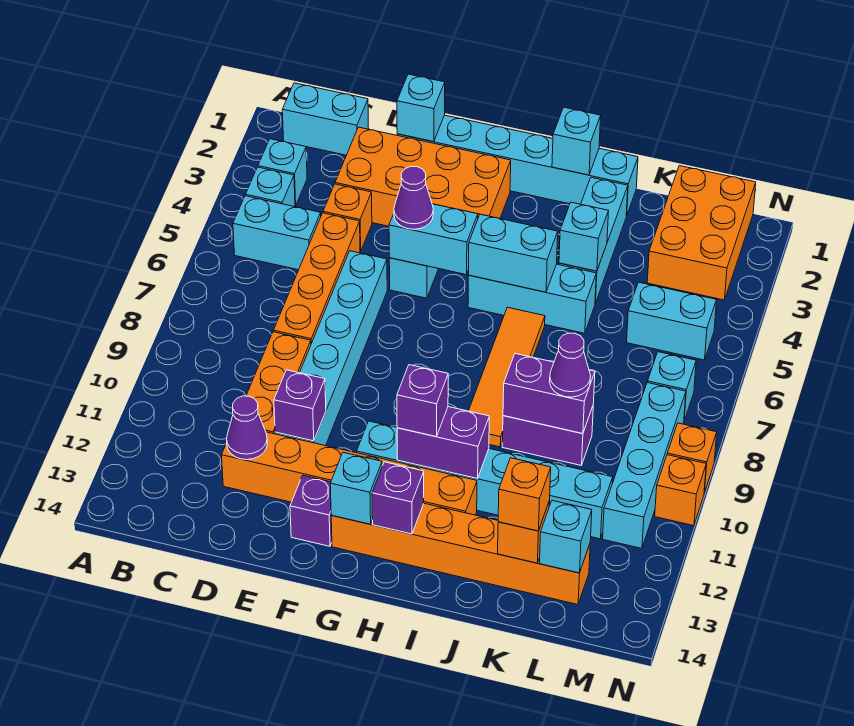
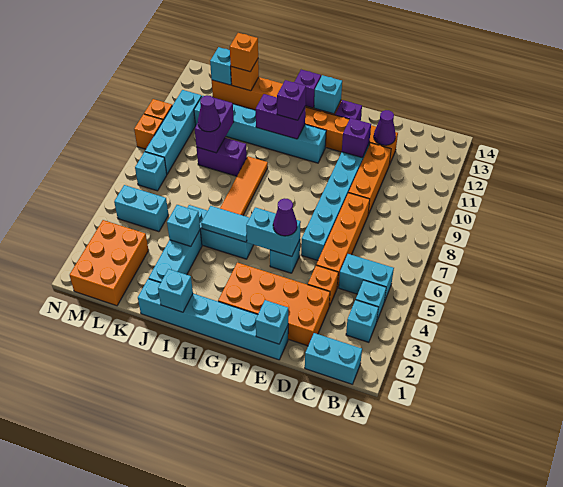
cyan 1x2 brick [468,214,558,292] -> cyan 1x2 tile [201,206,249,242]
purple 1x2 brick [503,354,595,434] -> purple 1x2 brick turned to [195,98,234,153]

